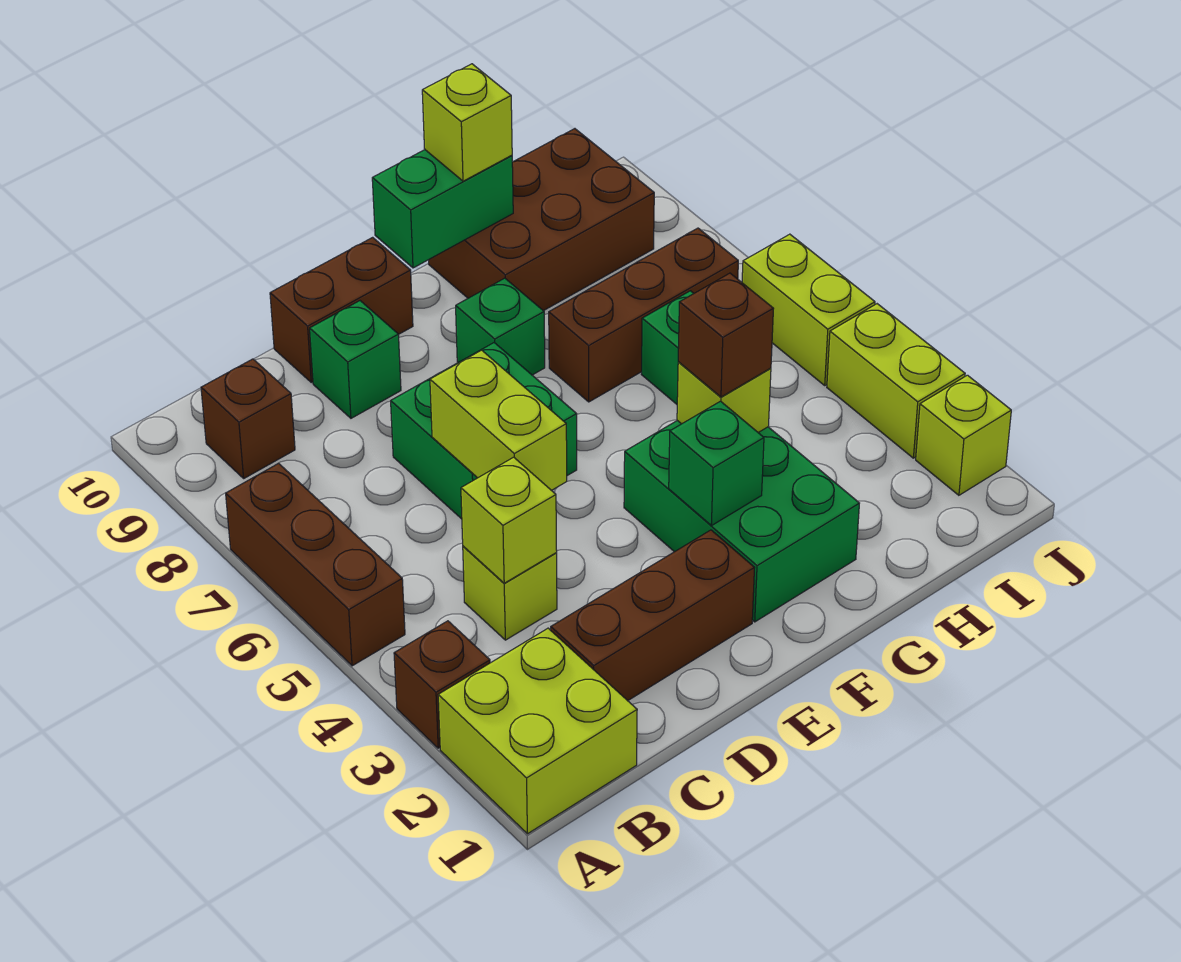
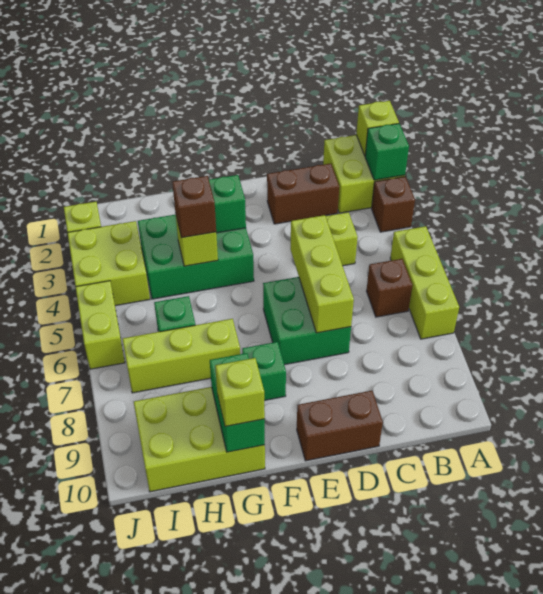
brown 1x3 brick [226,463,405,666] -> lime 1x3 brick [390,226,459,339]
brown 1x1 brick [201,359,295,478] -> brown 1x1 brick moved to [367,259,412,317]
brown 1x3 brick [551,530,754,701] -> brown 1x2 brick [267,163,339,224]
lime 1x1 brick [461,457,557,583] -> lime 1x1 brick moved to [356,101,399,156]
lime 1x2 brick [430,350,567,491] -> lime 1x3 brick [290,215,354,333]
green 1x1 brick [310,301,401,418] -> green 1x1 brick moved to [365,124,409,180]
green 2x3 brick [624,421,859,622] -> green 2x3 brick turned to [138,215,254,299]
green 1x2 brick [372,150,513,268] -> green 1x2 brick turned to [210,353,265,452]
brown 1x3 brick [549,228,738,402] -> lime 1x3 brick [123,319,240,393]
brown 2x3 brick [429,129,654,311] -> lime 2x3 brick [134,387,265,492]
lime 1x2 brick [827,304,965,458] -> lime 2x2 brick [67,221,150,306]

